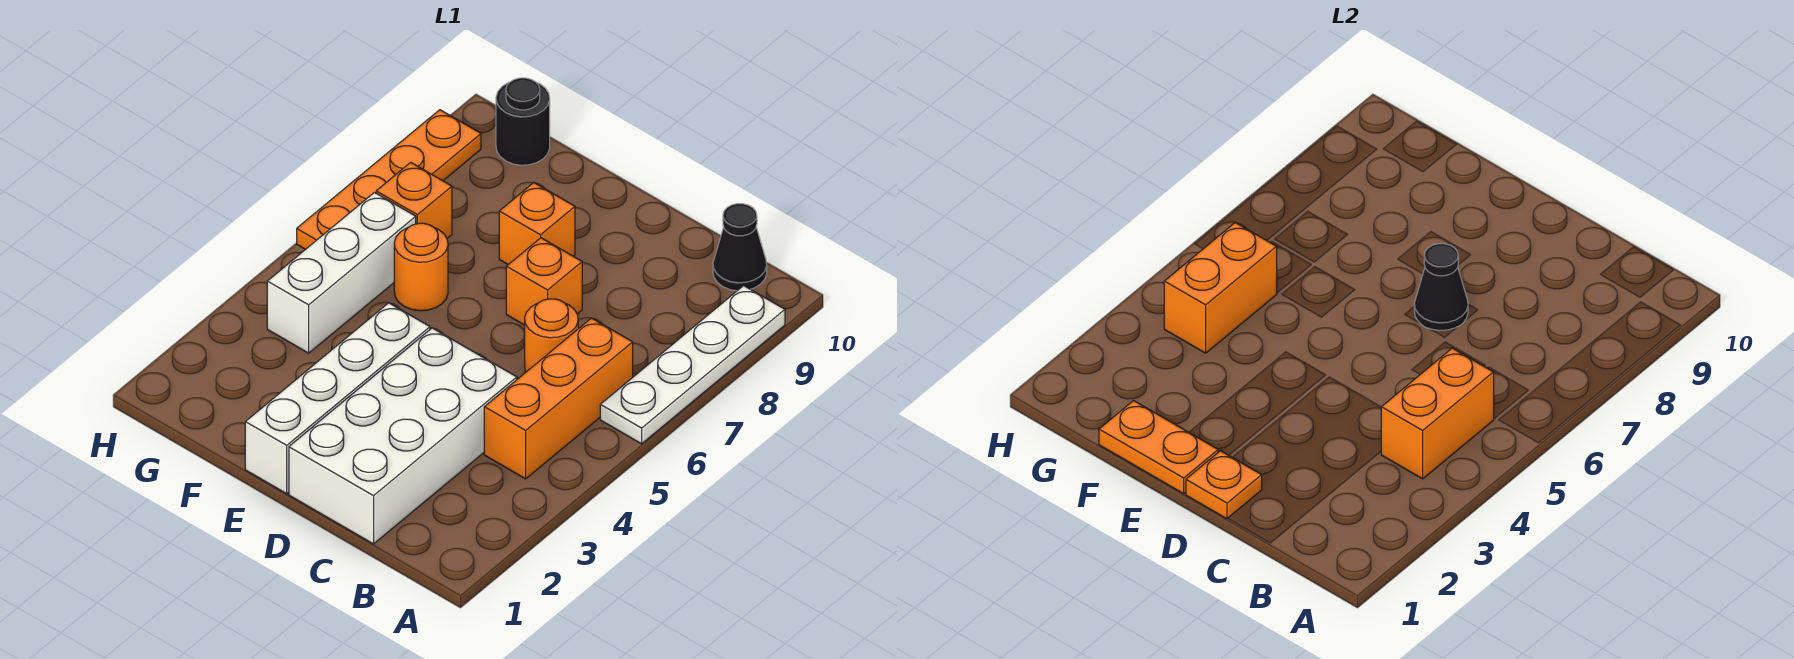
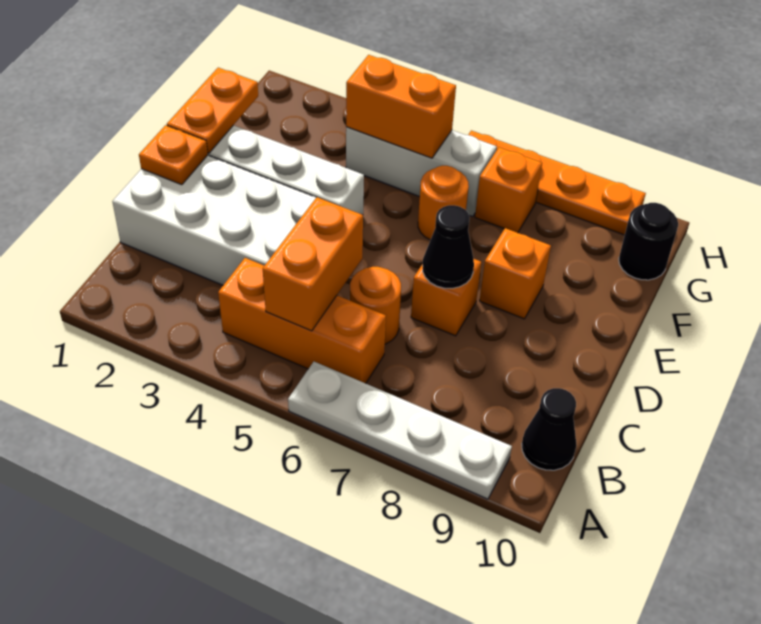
orange 1x2 brick [1381,348,1494,479] -> orange 1x2 brick turned to [263,197,363,331]

